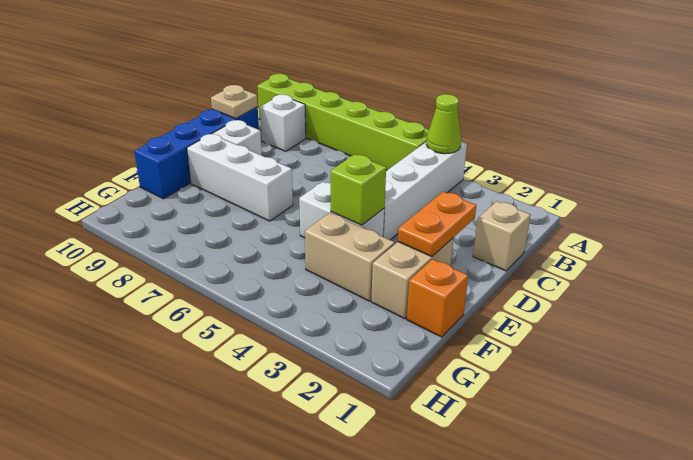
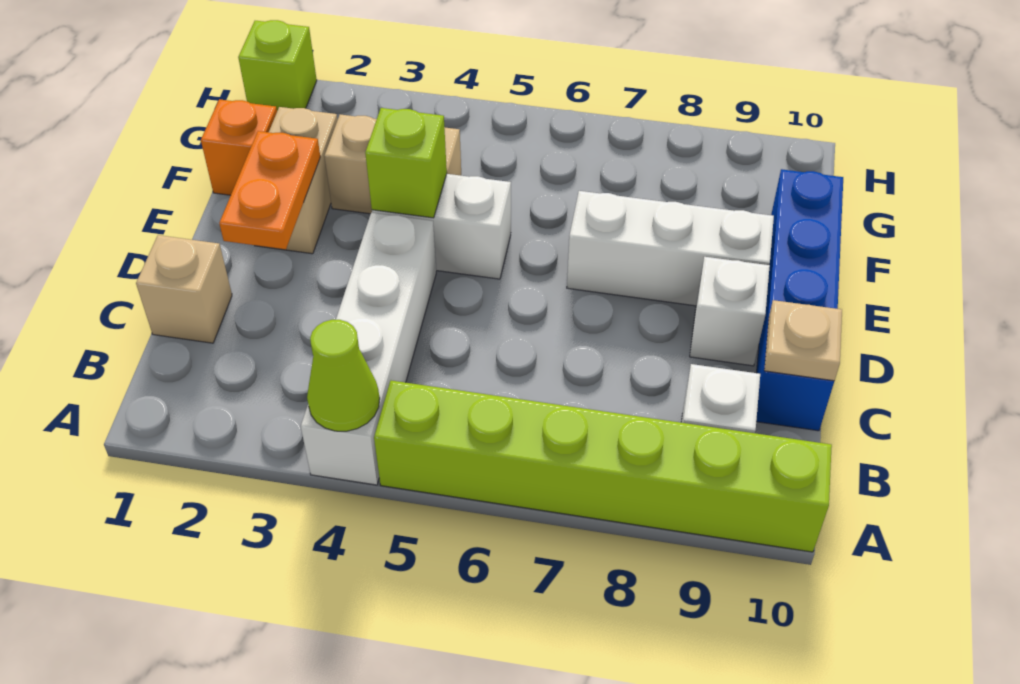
none -> lime 1x1 brick [238,20,317,111]

